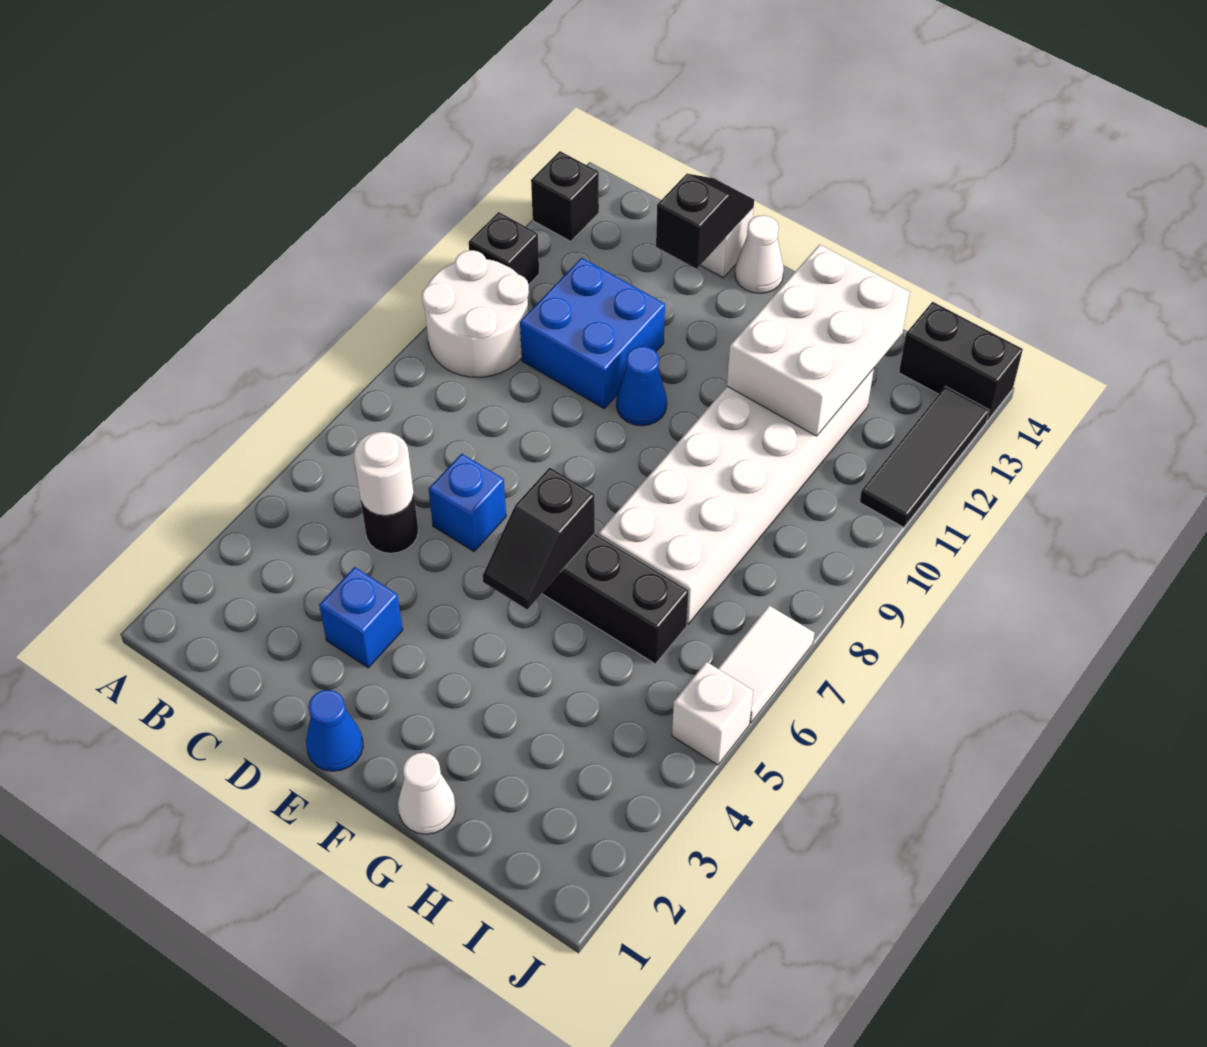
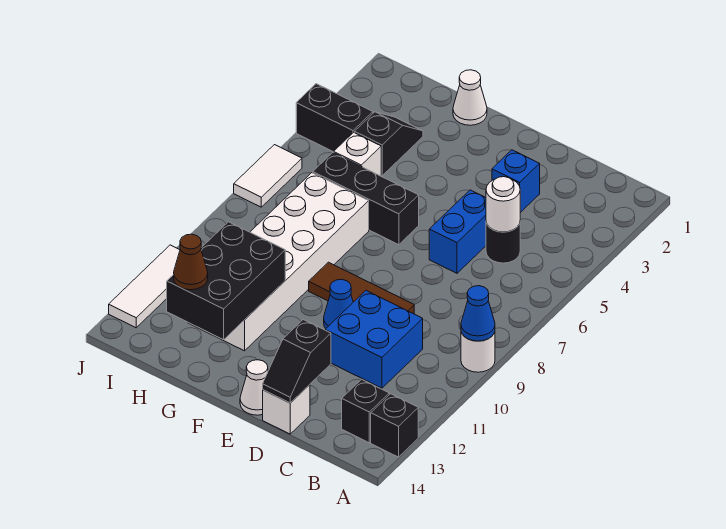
white 2x2 round brick [422,250,529,377] -> white 1x1 round brick [461,332,495,372]
black 1x1 brick [469,212,539,285] -> black 1x1 brick moved to [342,379,389,443]
blue 1x1 brick [429,454,506,551] -> blue 1x2 brick [429,190,486,273]
none -> brown 1x3 tile [309,262,414,314]
blue 1x1 cone [306,690,363,771] -> blue 1x1 cone moved to [461,286,495,341]
black 1x2 slope [483,468,595,609] -> black 1x2 slope moved to [355,112,423,176]
white 2x3 brick [727,244,910,436] -> black 2x3 brick [167,222,285,340]
none -> brown 1x1 cone [174,234,208,290]
black 1x2 brick [899,302,1023,421] -> black 1x2 brick moved to [296,84,373,152]
white 1x1 brick [672,662,753,765] -> white 1x1 brick moved to [334,132,381,176]
black 1x3 tile [860,386,989,527] -> white 1x3 tile [109,245,180,328]

